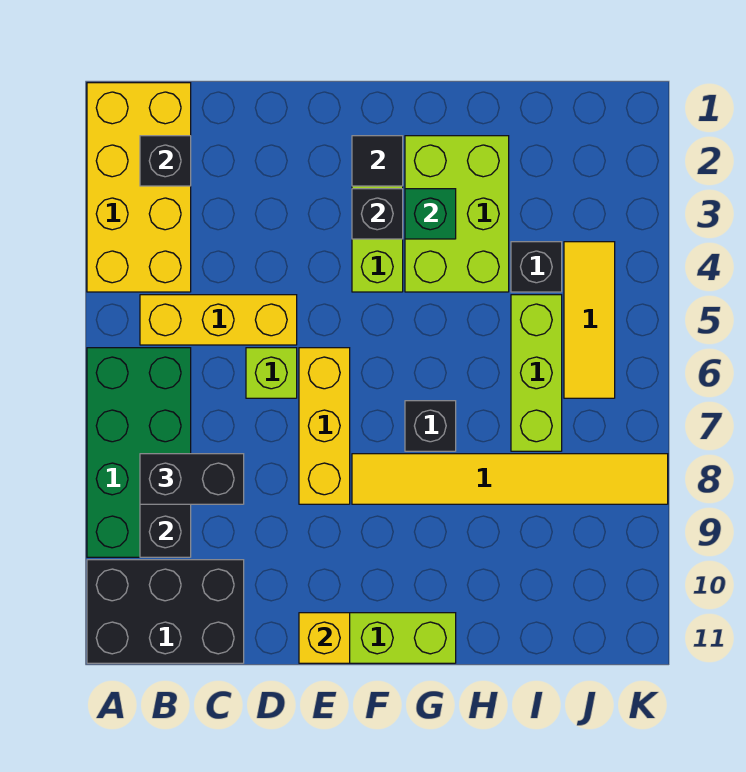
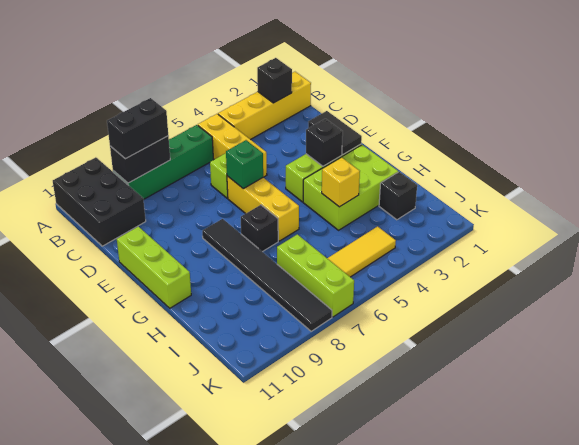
yellow 2x4 brick [87,83,191,292] -> yellow 1x4 brick [218,72,311,140]
green 2x4 brick [87,348,191,557] -> green 1x4 brick [113,125,213,199]
black 1x2 brick [140,454,244,504] -> black 1x2 brick turned to [107,98,168,159]
yellow 1x3 brick [299,348,350,504] -> yellow 1x3 brick turned to [227,176,299,241]
yellow 1x1 brick [299,613,350,663] -> yellow 1x1 brick moved to [322,158,360,207]
black 1x1 tile [352,136,403,186] -> black 1x2 tile [308,111,362,154]
yellow 1x6 tile [352,454,668,504] -> black 1x6 tile [202,219,332,331]
green 1x1 brick [405,189,456,239] -> green 1x1 brick moved to [226,140,263,189]
black 1x1 brick [511,242,562,292] -> black 1x1 brick moved to [379,172,417,220]
lime 1x3 brick [511,295,562,451] -> lime 1x3 brick turned to [277,234,354,317]

